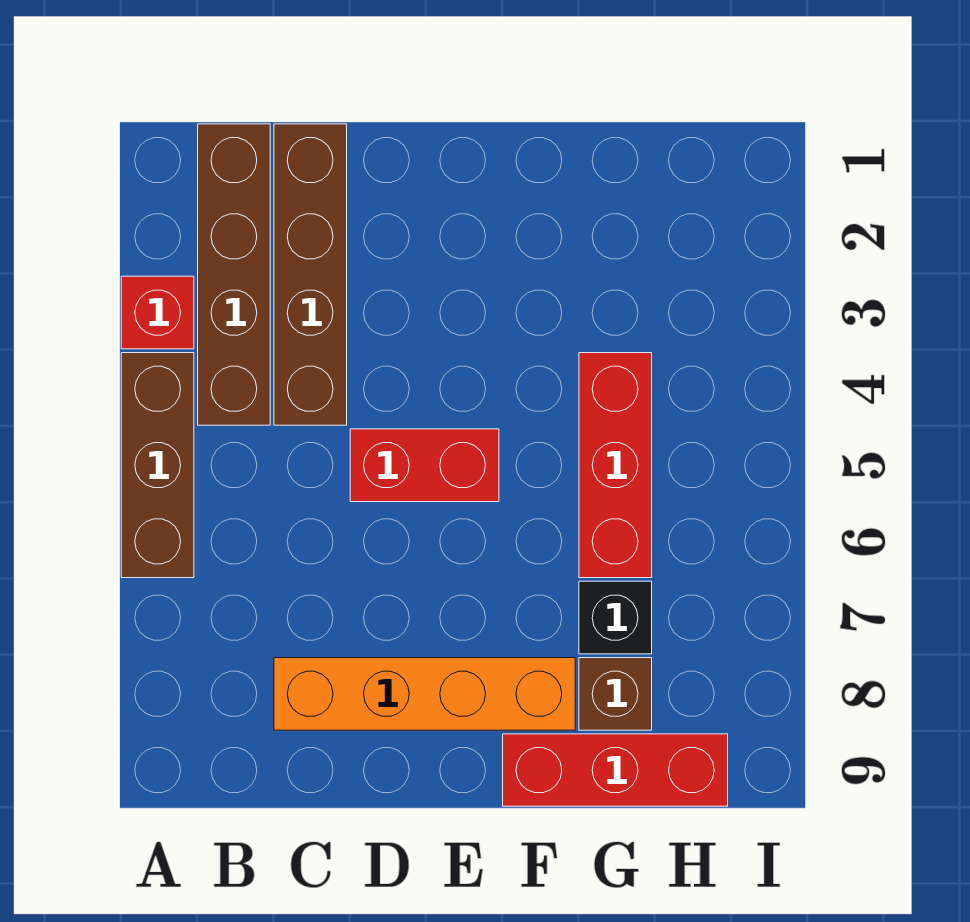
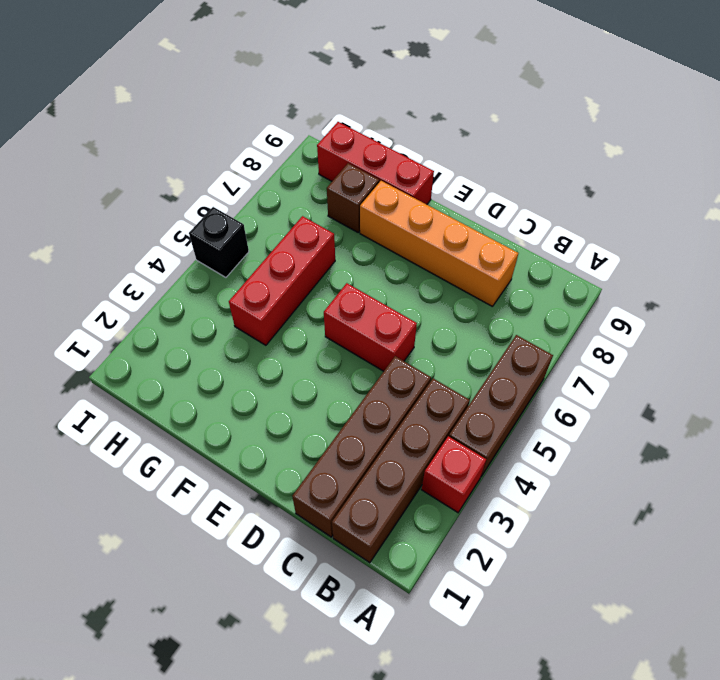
black 1x1 brick [579,581,652,654] -> black 1x1 brick moved to [189,207,249,277]

